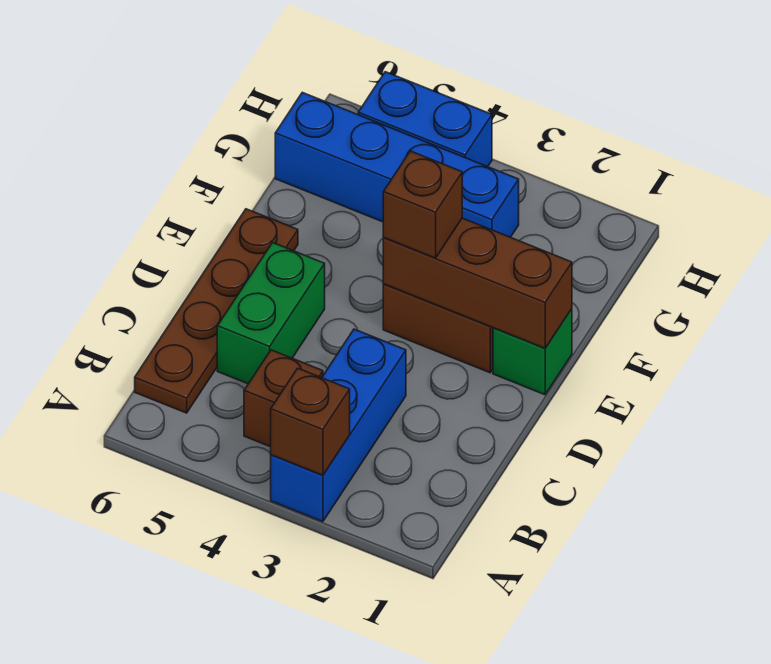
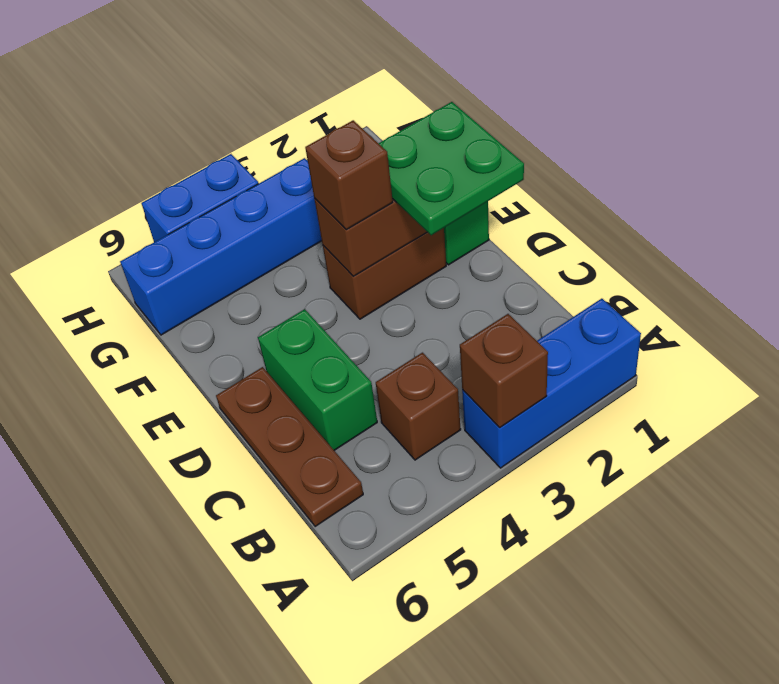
blue 1x3 brick [271,329,406,522] -> blue 1x3 brick turned to [462,299,641,468]
brown 1x4 plate [135,209,298,413] -> brown 1x3 plate [216,367,363,527]
none -> green 2x2 plate [378,102,524,235]

